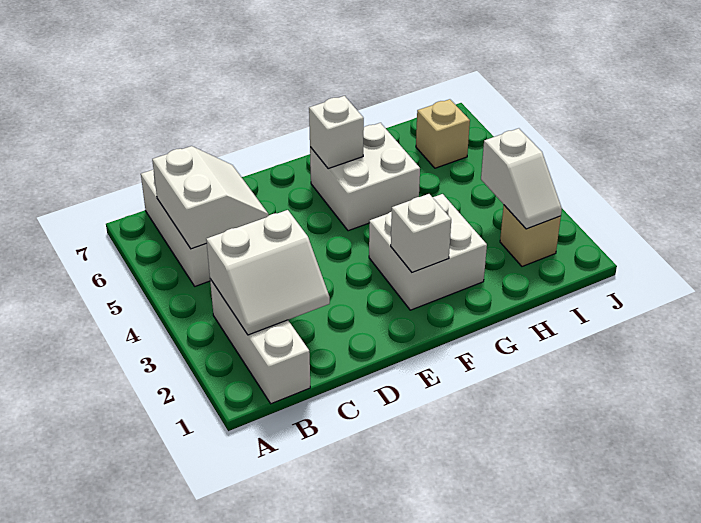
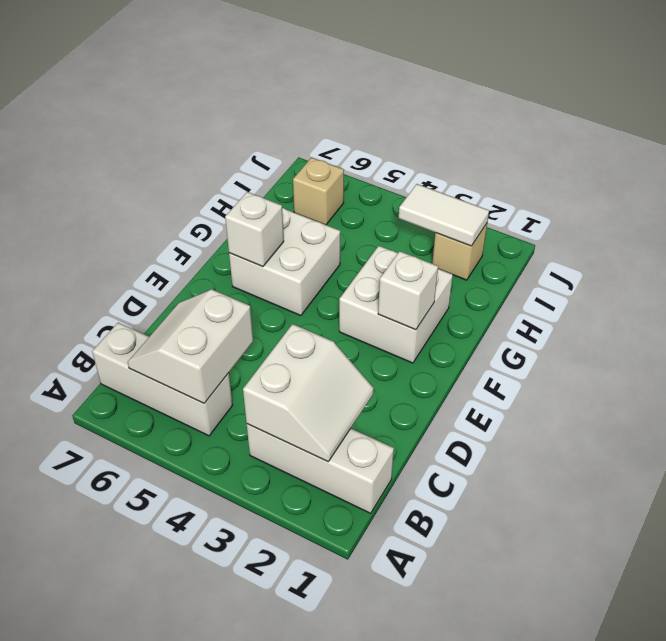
white 2x2 slope [152,146,269,249] -> white 2x2 slope turned to [128,289,253,403]
white 1x2 slope [481,128,562,229] -> white 1x2 tile [399,184,489,246]

